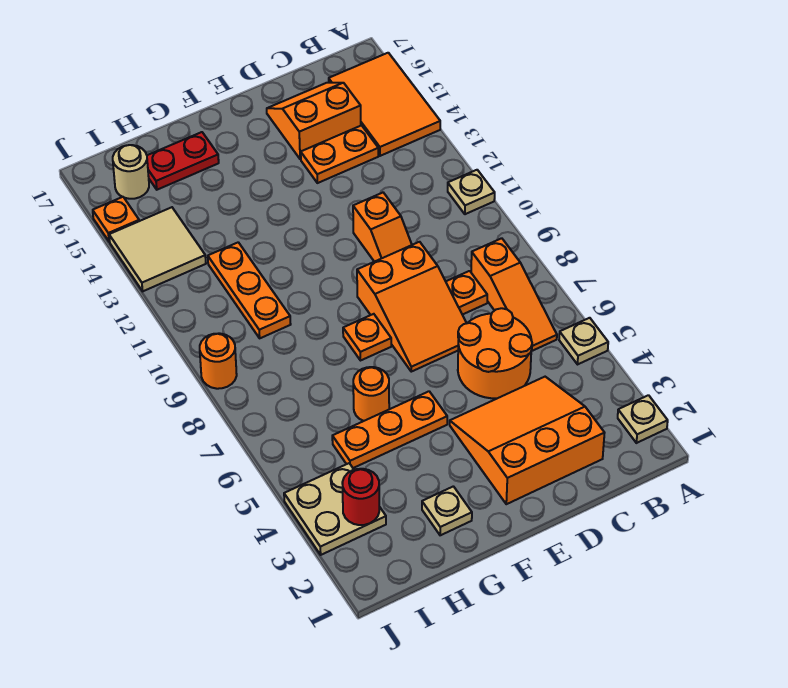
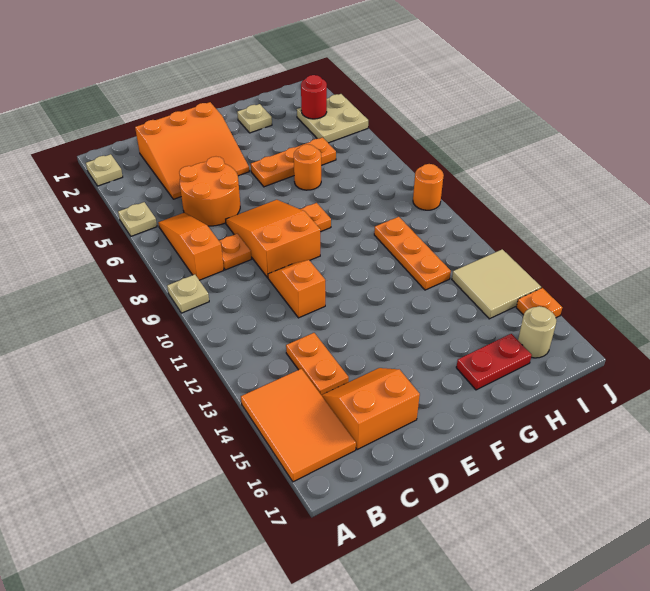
tan 1x1 plate [448,170,495,214] -> tan 1x1 plate moved to [167,274,209,313]
orange 1x2 plate [301,126,378,183] -> orange 1x2 plate turned to [286,333,349,395]
orange 2x2 slope [267,83,361,159] -> orange 2x2 slope turned to [321,368,420,450]

